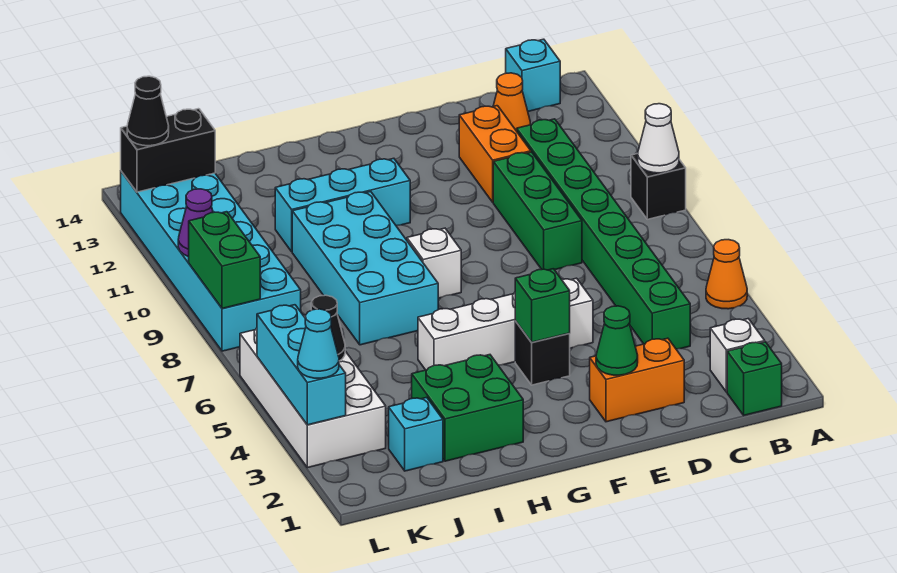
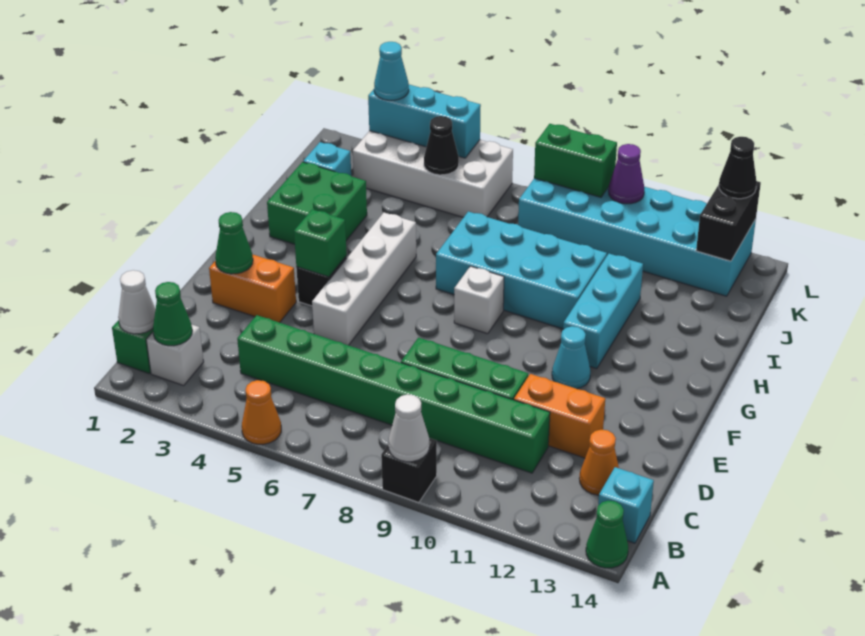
none -> green 1x1 cone [586,501,628,568]
none -> white 1x1 cone [118,270,156,334]
none -> green 1x1 cone [153,282,192,346]
orange 1x2 brick [590,338,684,422] -> orange 1x2 brick turned to [209,254,296,323]
none -> cyan 1x1 cone [552,326,591,389]

